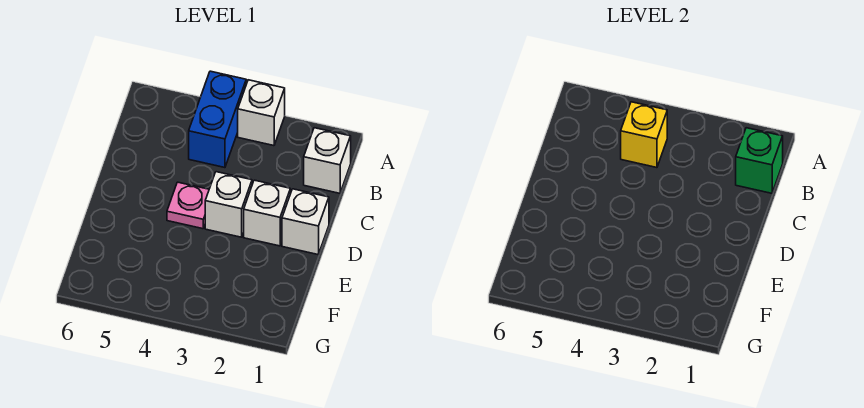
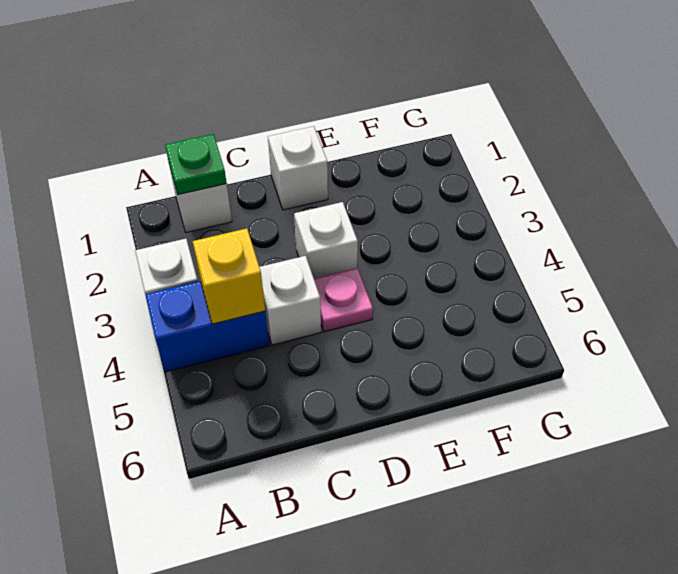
green 1x1 brick [736,128,783,193] -> green 1x1 plate [165,134,227,195]
white 1x1 brick [244,180,290,246] -> white 1x1 brick moved to [259,256,321,345]

